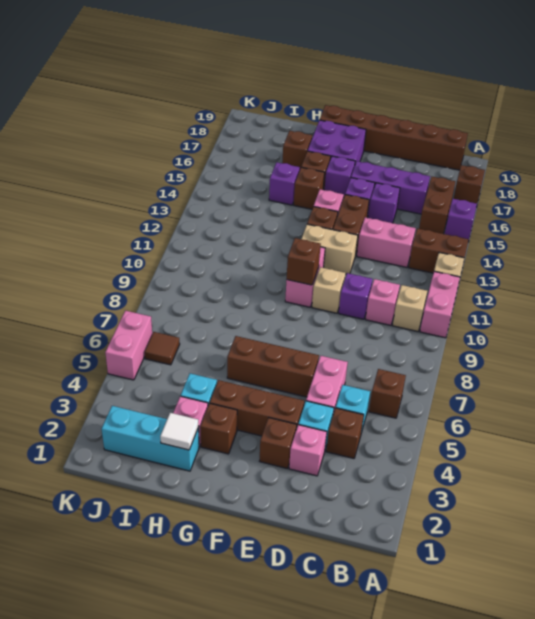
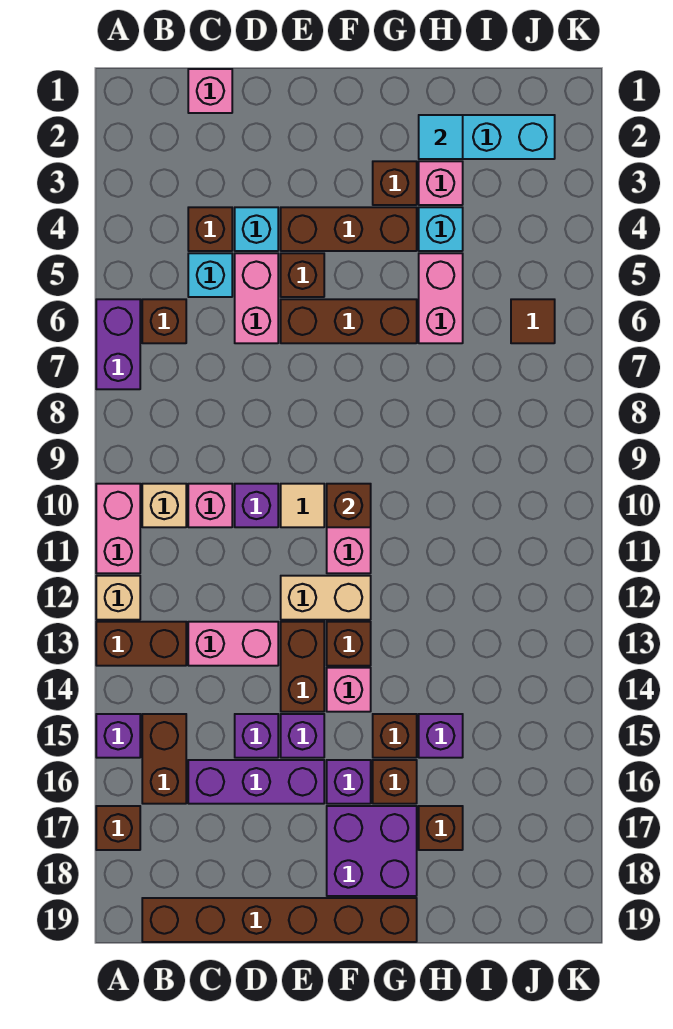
none -> purple 1x2 brick [96,299,140,389]
pink 1x1 brick [289,425,327,476] -> pink 1x1 brick moved to [188,69,232,113]
brown 1x1 brick [260,418,297,468] -> brown 1x1 brick moved to [281,253,324,297]
tan 1x1 brick [312,267,346,313] -> tan 1x1 tile [281,484,324,527]
white 1x1 tile [160,413,199,450] -> cyan 1x1 tile [419,115,463,159]
pink 1x2 brick [105,311,152,380] -> pink 1x2 brick moved to [419,253,463,343]

